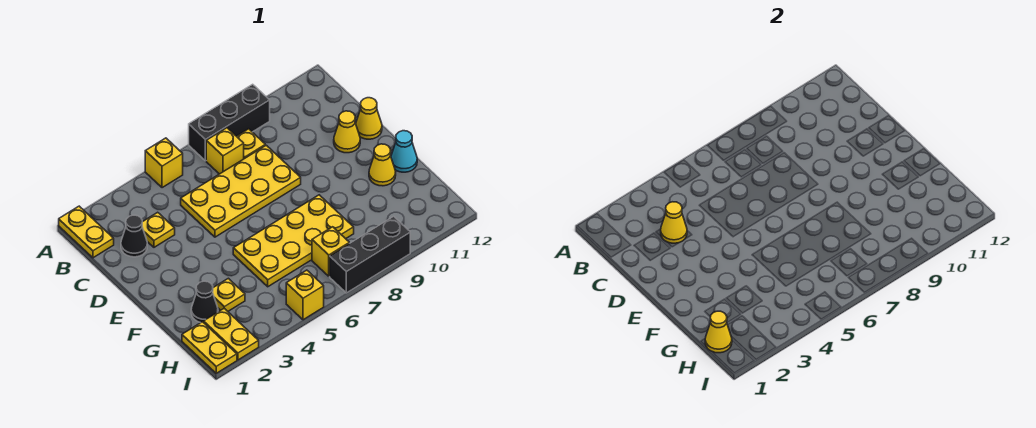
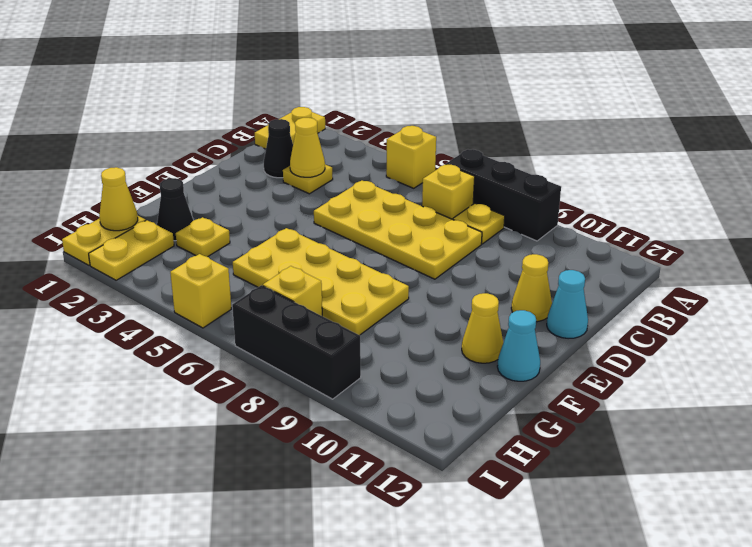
yellow 1x1 cone [356,98,382,139] -> cyan 1x1 cone [547,270,588,339]

